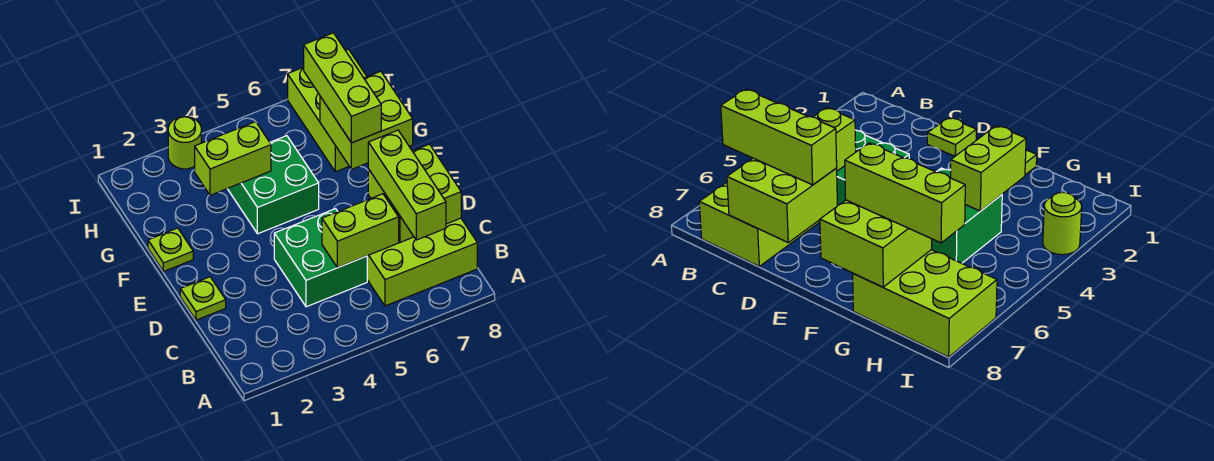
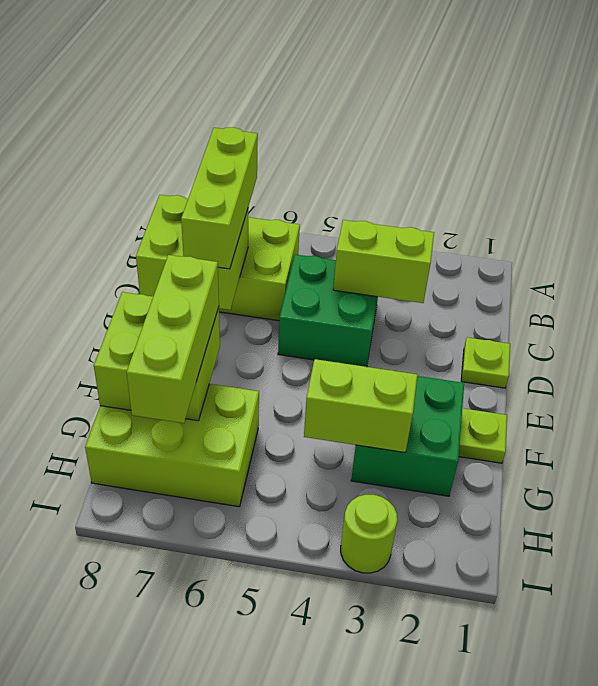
lime 1x2 brick [322,194,399,268] -> lime 1x2 brick moved to [333,220,434,303]
green 2x2 brick [227,136,319,234] -> green 2x2 brick moved to [351,376,464,496]
lime 2x3 brick [288,49,367,172] -> lime 2x3 brick turned to [85,384,259,507]

